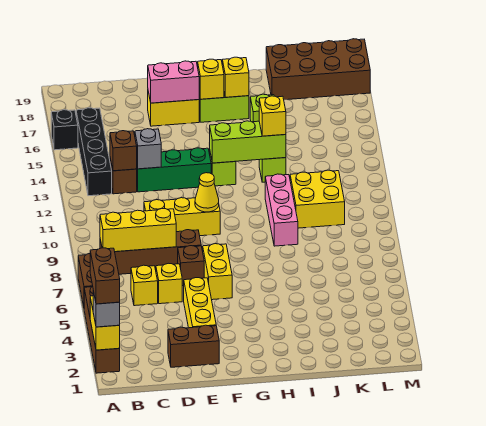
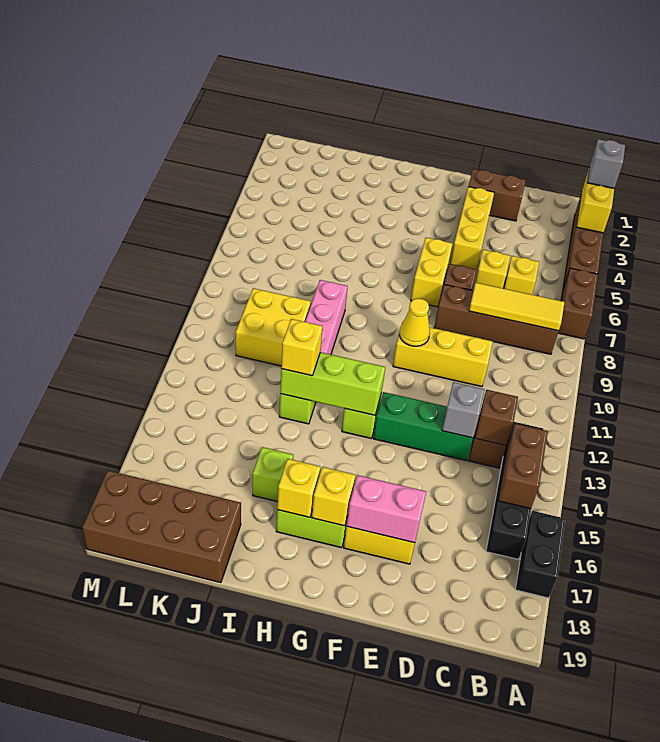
brown 1x2 brick [90,248,120,304] -> brown 1x2 brick moved to [498,424,548,509]
black 1x1 brick [51,110,78,150] -> black 1x2 brick [515,511,565,598]
yellow 1x3 brick [100,209,176,252] -> yellow 1x3 tile [469,282,565,331]

